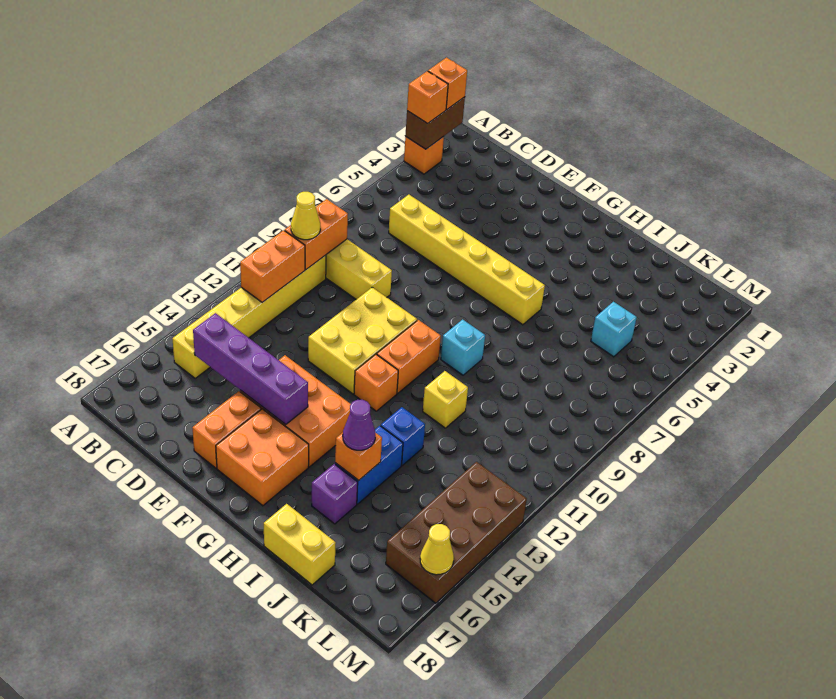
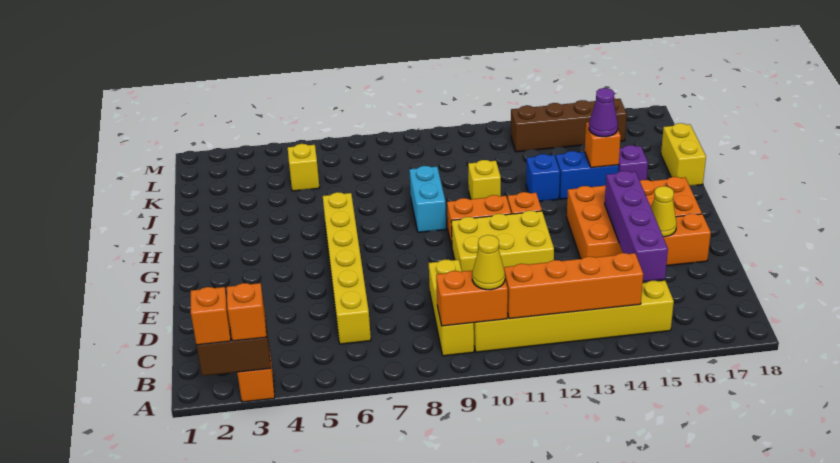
orange 1x2 brick [240,230,305,302] -> orange 1x4 brick [504,253,643,319]
cyan 1x1 brick [441,319,485,375] -> cyan 1x2 brick [409,166,446,232]
cyan 1x1 brick [591,302,637,357] -> yellow 1x1 brick [288,144,319,191]
brown 2x4 brick [386,462,527,603] -> brown 1x4 brick [511,98,627,152]
yellow 1x1 cone [420,524,454,575] -> yellow 1x1 cone moved to [651,186,677,237]

